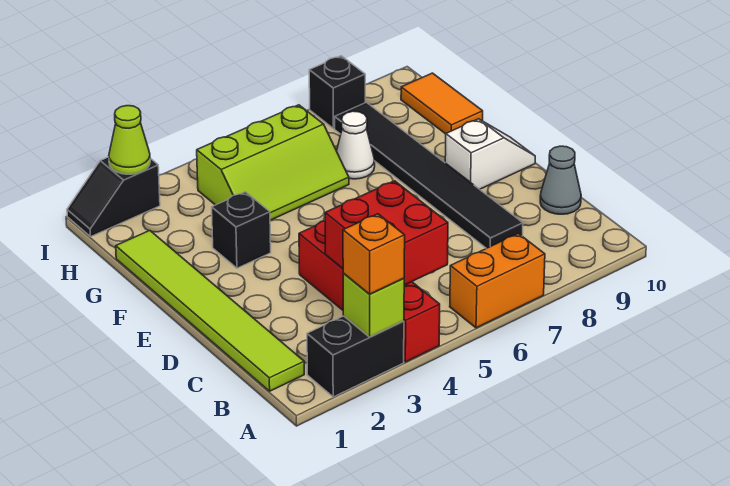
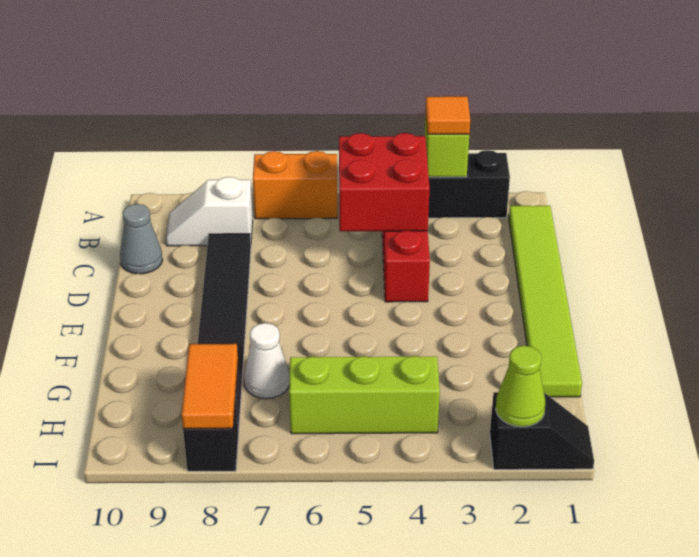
orange 1x1 brick [343,214,405,294] -> orange 1x1 tile [425,96,470,134]
white 1x2 slope [445,119,535,189] -> white 1x2 slope moved to [166,177,253,246]
black 1x1 brick [212,192,271,268] -> none
orange 1x2 tile [401,73,483,134] -> orange 1x2 tile moved to [182,344,238,429]

